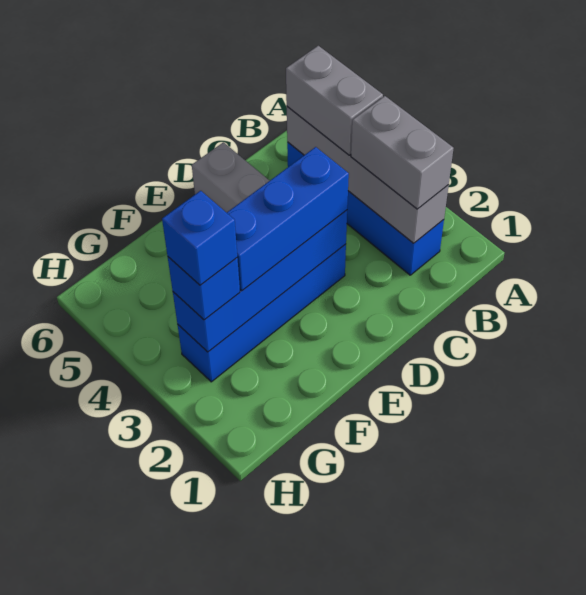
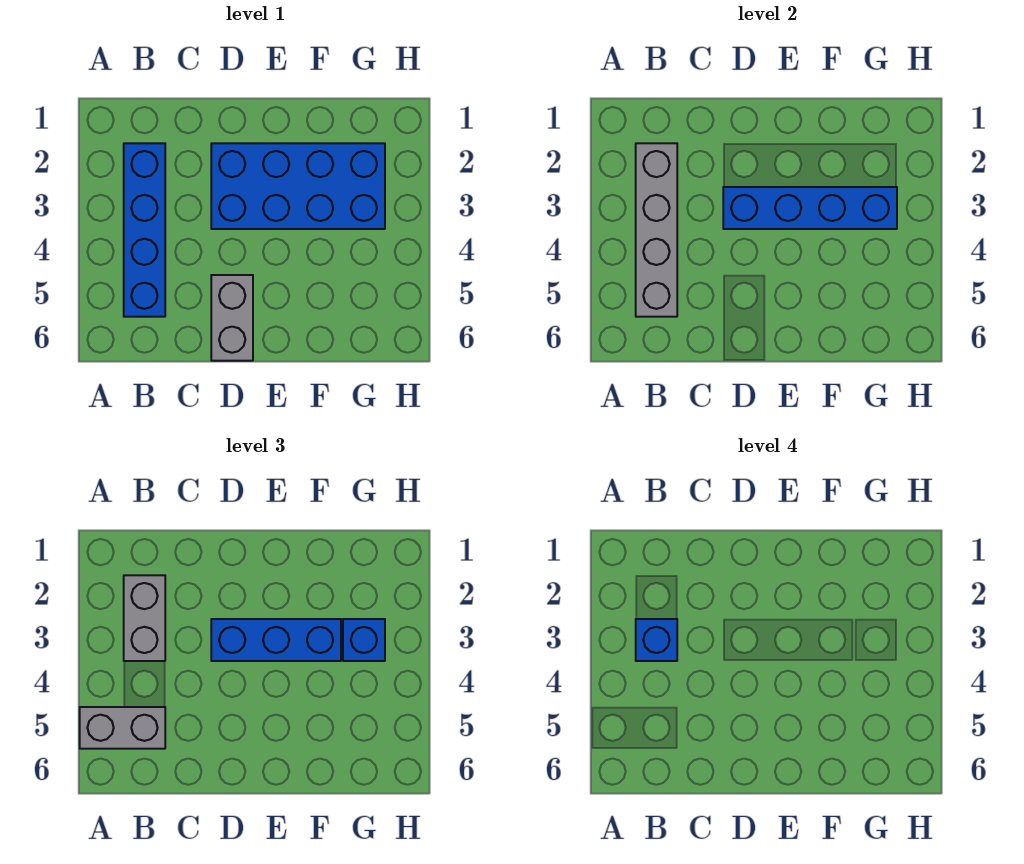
grey 1x2 brick [286,46,383,155] -> grey 1x2 brick turned to [80,707,165,749]
blue 1x4 brick [178,244,346,382] -> blue 2x4 brick [211,143,385,229]
blue 1x1 brick [162,191,237,285] -> blue 1x1 brick moved to [636,619,677,661]

